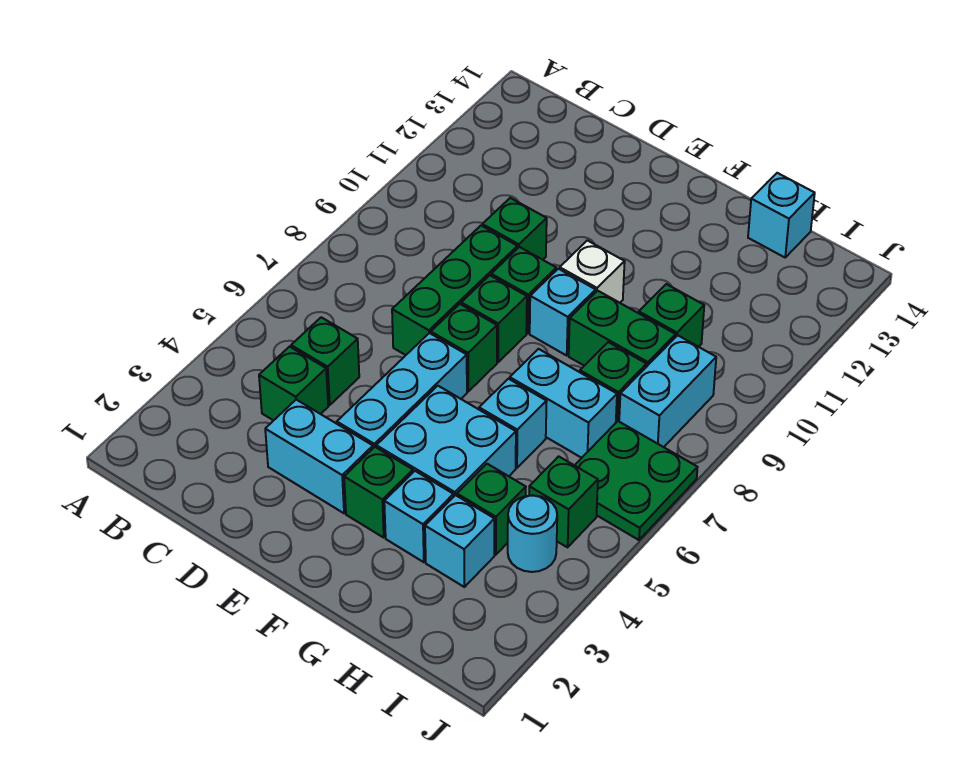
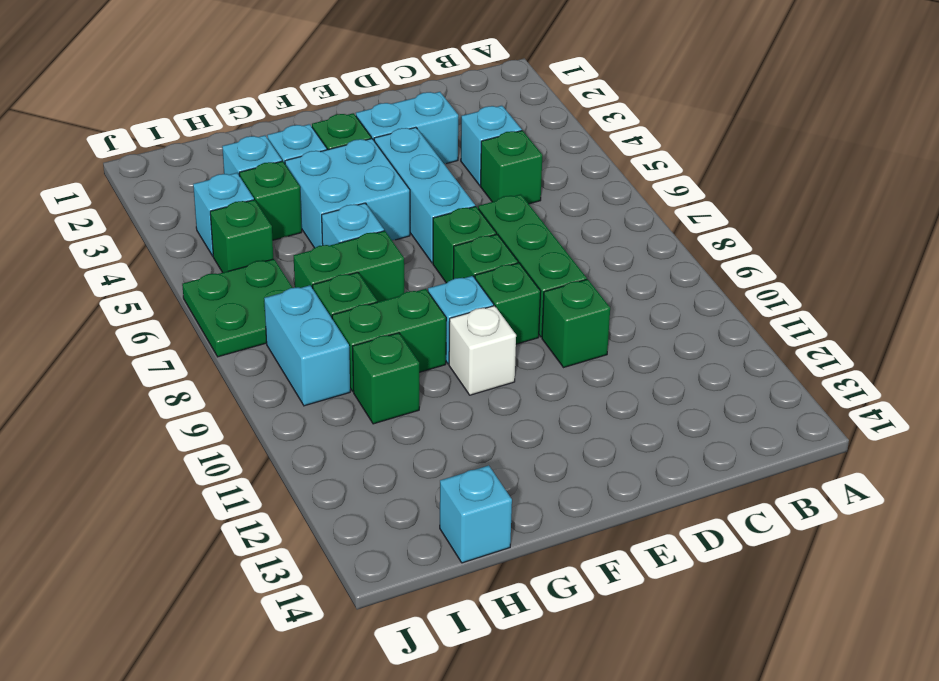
green 1x1 brick [259,347,328,420] -> cyan 1x1 brick [461,106,522,185]
cyan 1x2 brick [510,349,617,458] -> green 1x2 brick [294,231,404,302]
cyan 1x1 round brick [508,495,557,572] -> cyan 1x1 brick [193,173,254,256]

